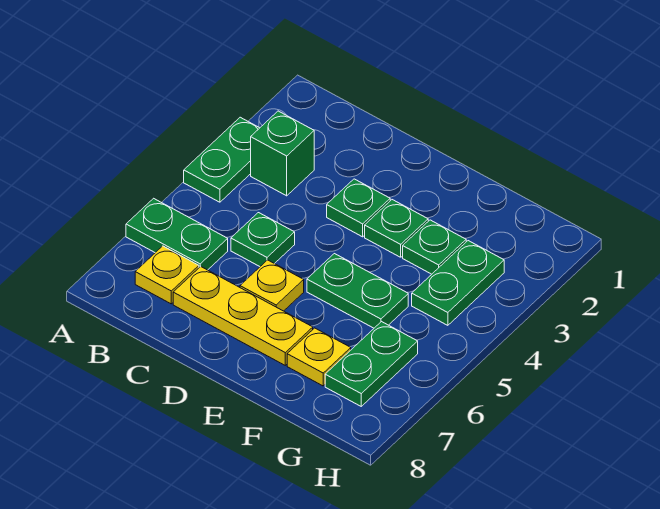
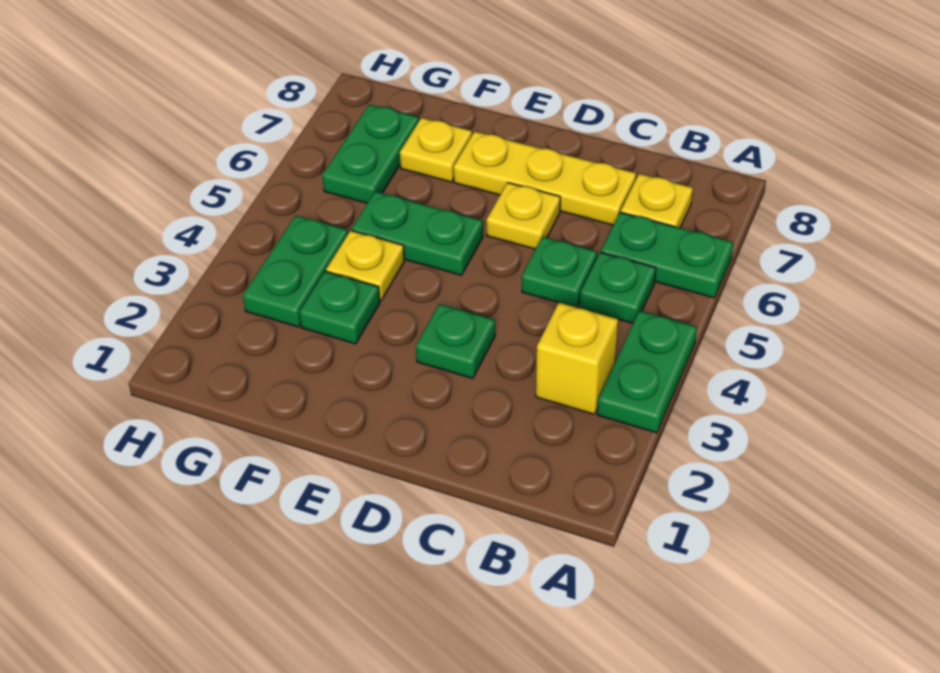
green 1x1 brick [251,111,314,196] -> yellow 1x1 brick [536,303,618,414]
green 1x1 plate [365,200,428,257] -> green 1x1 plate moved to [580,252,656,323]
none -> yellow 1x1 plate [326,231,404,301]

